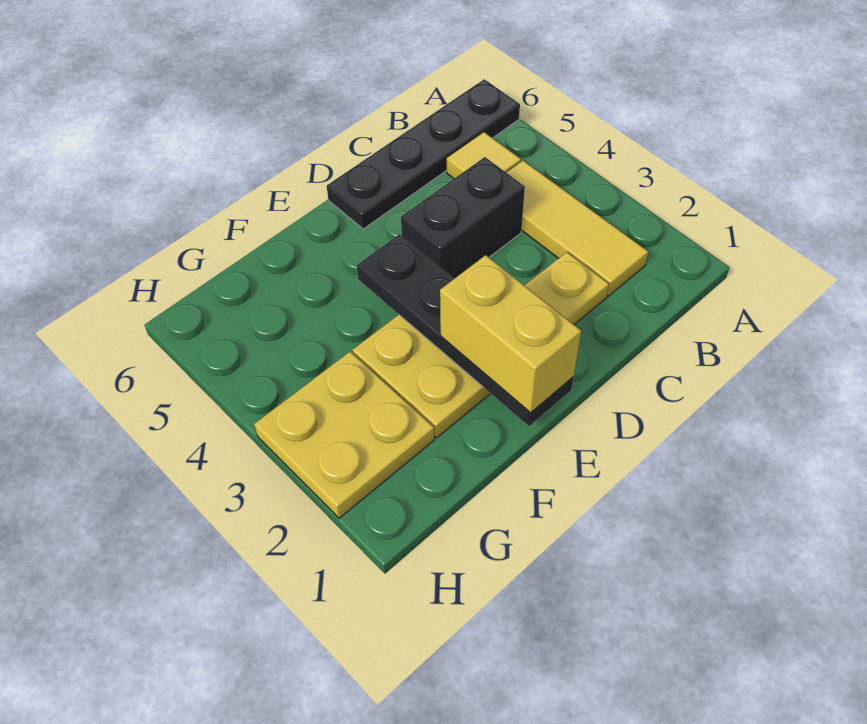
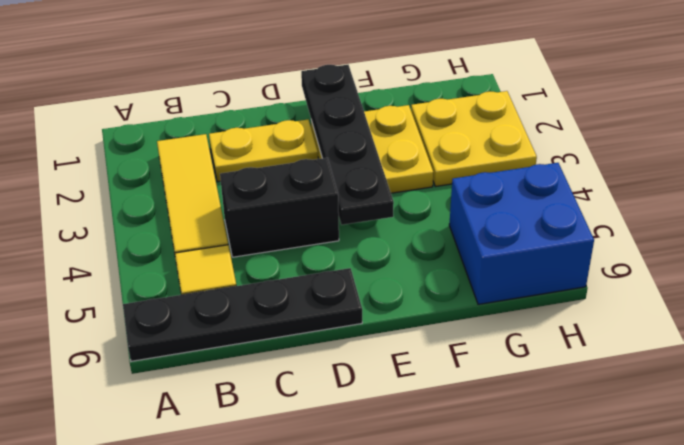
yellow 1x2 brick [440,255,581,412] -> none
none -> blue 2x2 brick [449,163,594,304]

